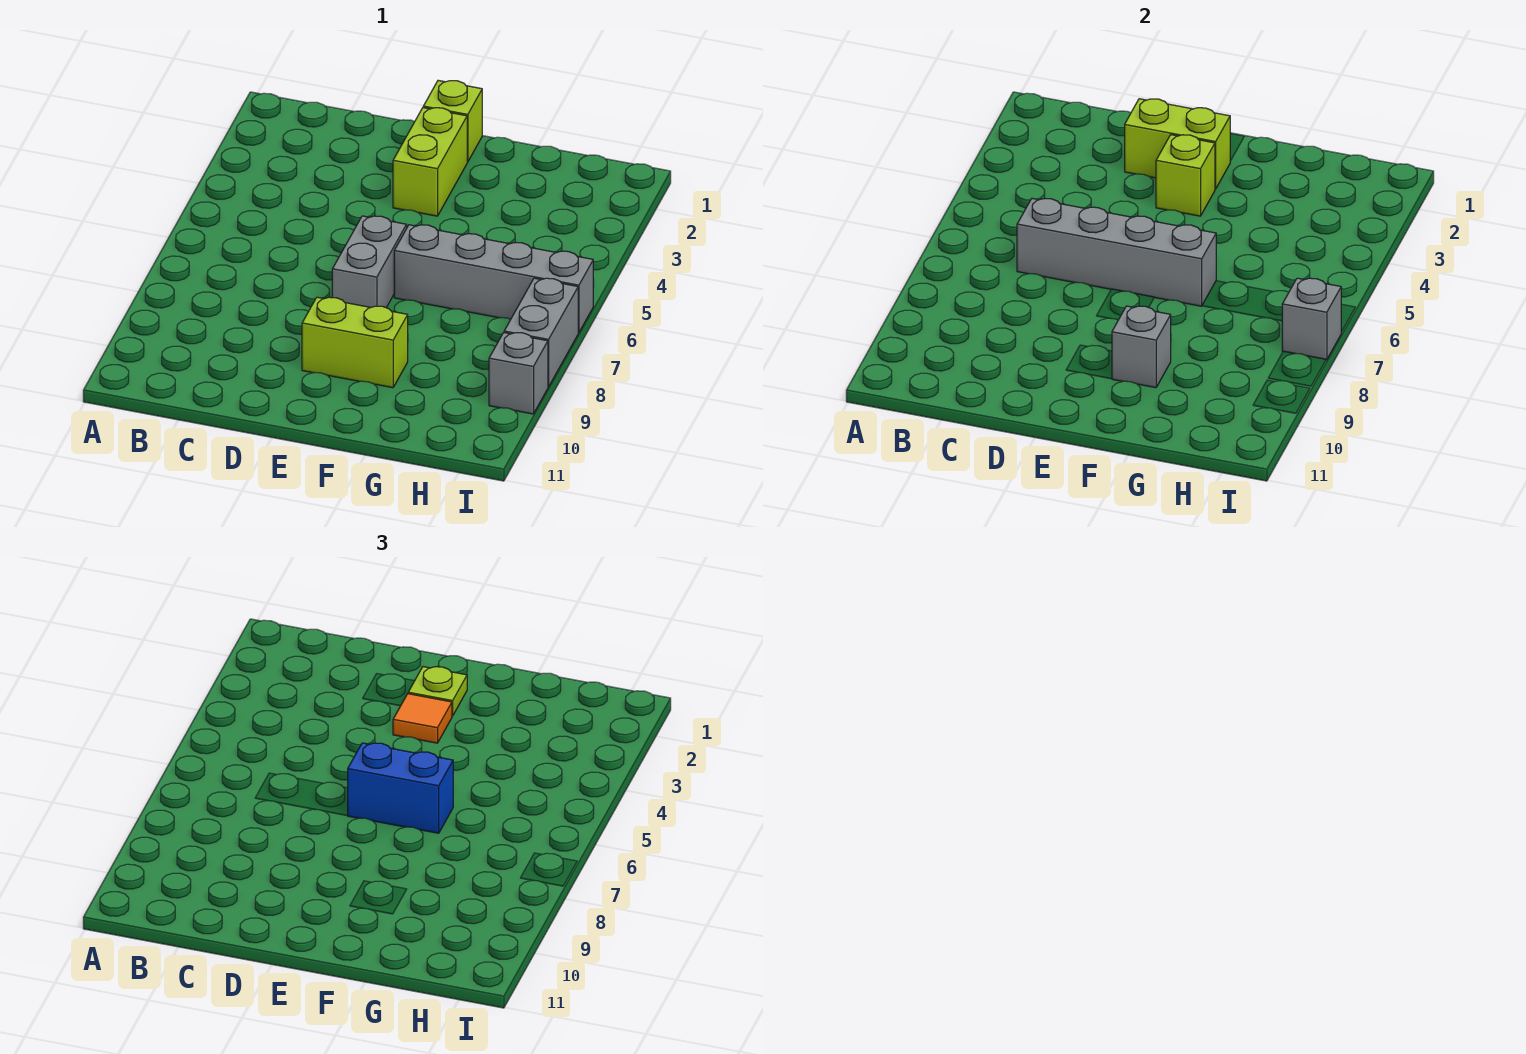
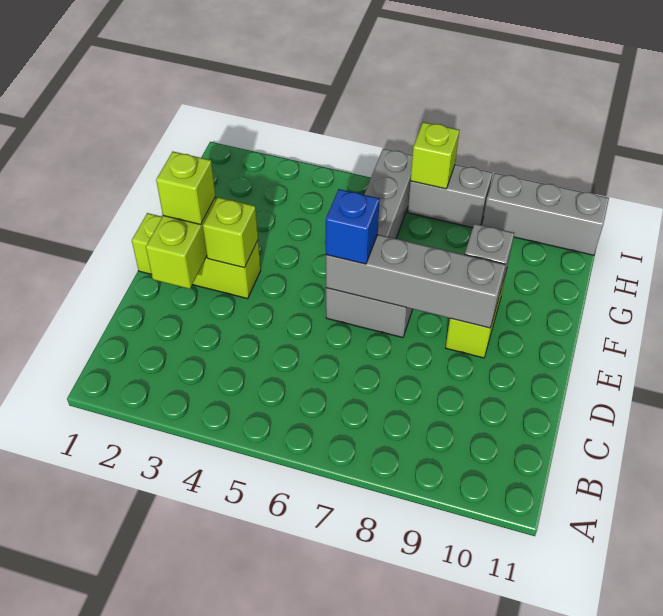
grey 1x4 brick [1017,198,1216,306] -> grey 1x4 brick turned to [326,235,506,328]
lime 1x1 plate [408,667,467,716] -> lime 1x1 brick [156,152,216,225]
orange 1x1 tile [393,694,452,743] -> none
blue 1x2 brick [347,743,453,833] -> blue 1x1 brick [326,189,380,264]
grey 1x1 brick [1282,278,1341,360] -> lime 1x1 brick [410,122,459,189]
grey 1x1 brick [489,333,548,414] -> grey 1x3 brick [482,173,609,255]

